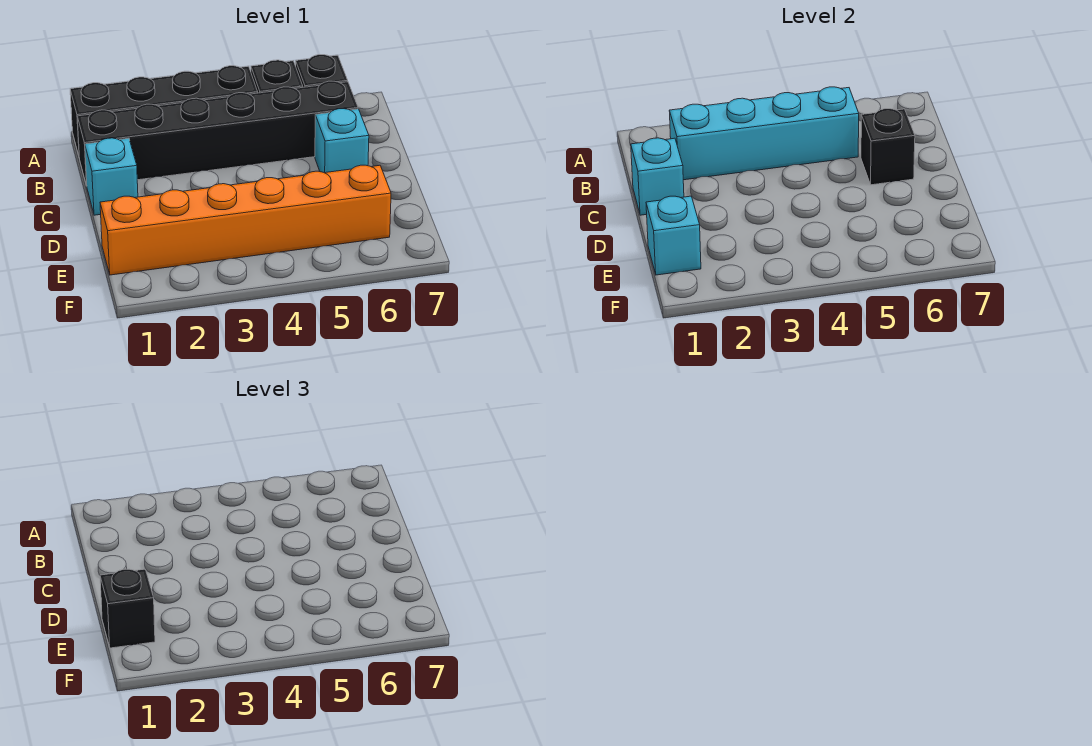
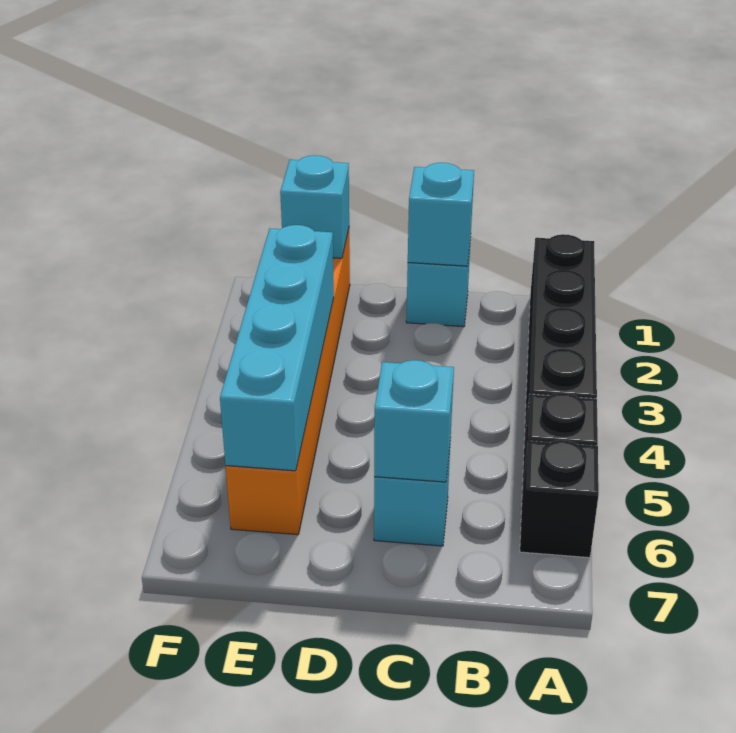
black 1x6 brick [77,81,358,186] -> none
cyan 1x4 brick [669,87,859,180] -> cyan 1x4 brick moved to [220,225,334,471]
black 1x1 brick [861,109,915,185] -> cyan 1x1 brick [374,360,454,482]
black 1x1 brick [100,569,155,648] -> none

